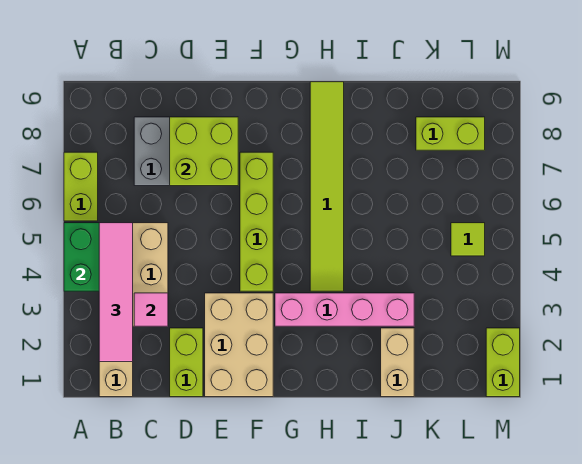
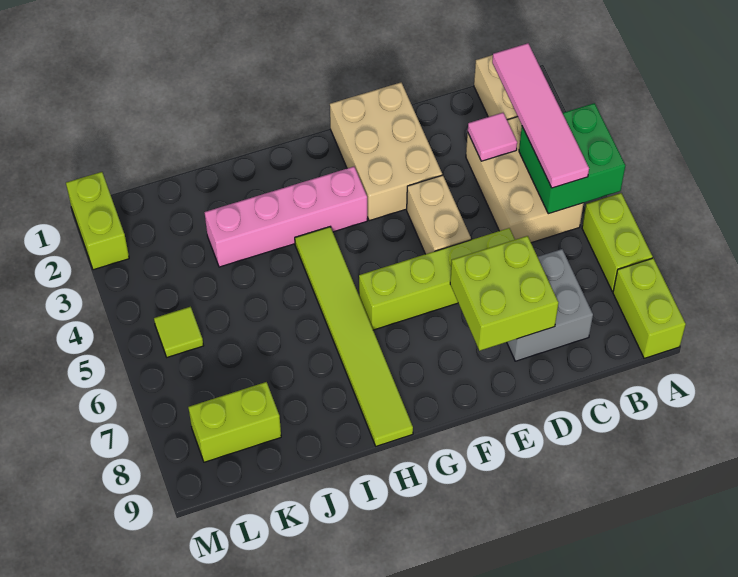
lime 1x2 brick [170,328,203,397] -> lime 1x2 brick moved to [613,258,686,358]
lime 1x4 brick [240,152,273,291] -> lime 1x4 brick turned to [359,228,515,330]
tan 1x2 brick [381,328,414,397] -> tan 1x2 brick moved to [407,175,471,254]

